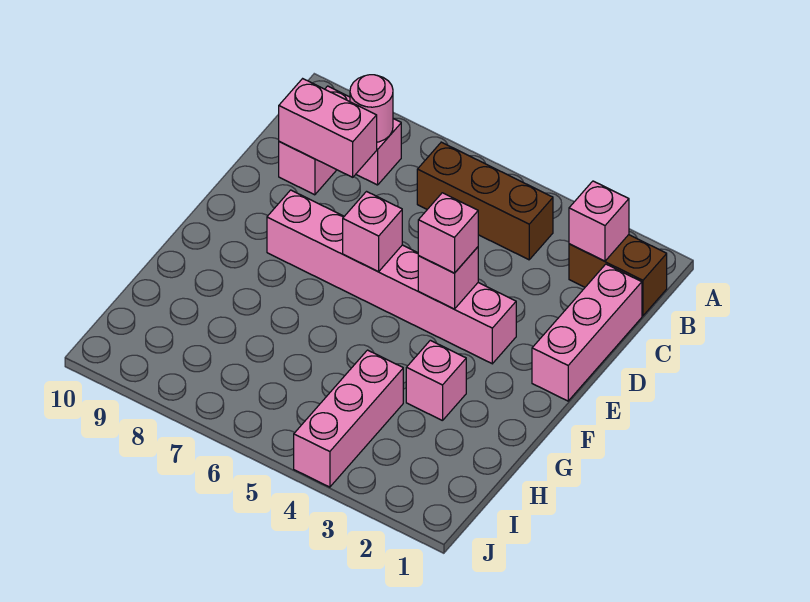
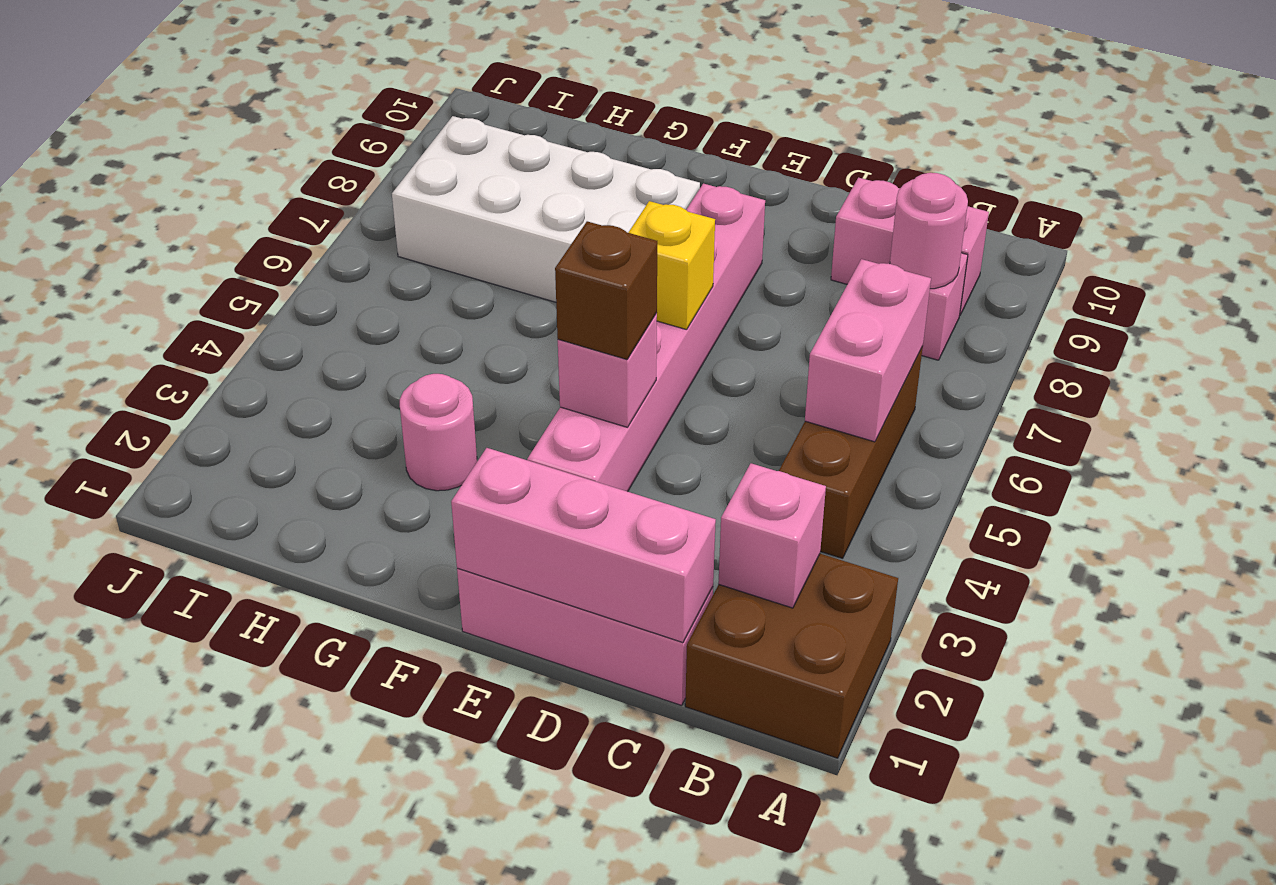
brown 1x2 brick [569,235,667,316] -> brown 2x2 brick [685,554,898,758]
pink 1x2 brick [279,79,377,177] -> pink 1x2 brick moved to [805,259,931,442]
pink 1x1 brick [418,193,478,273] -> brown 1x1 brick [555,221,657,360]
pink 1x1 brick [343,192,402,272] -> yellow 1x1 brick [628,201,715,330]
none -> white 2x4 brick [392,116,700,302]
pink 1x1 brick [406,340,466,421] -> pink 1x1 round brick [400,374,477,491]
pink 1x3 brick [294,350,403,487] -> pink 1x3 brick moved to [451,448,716,643]

